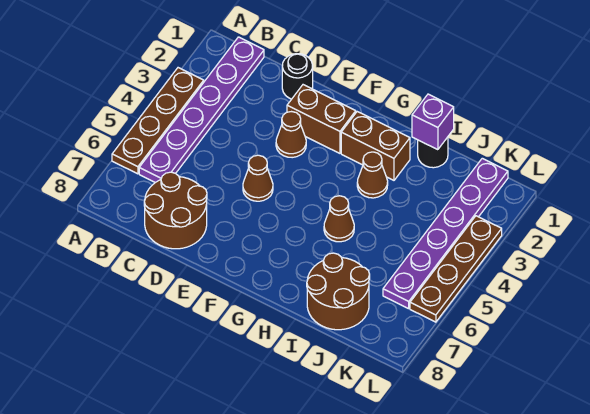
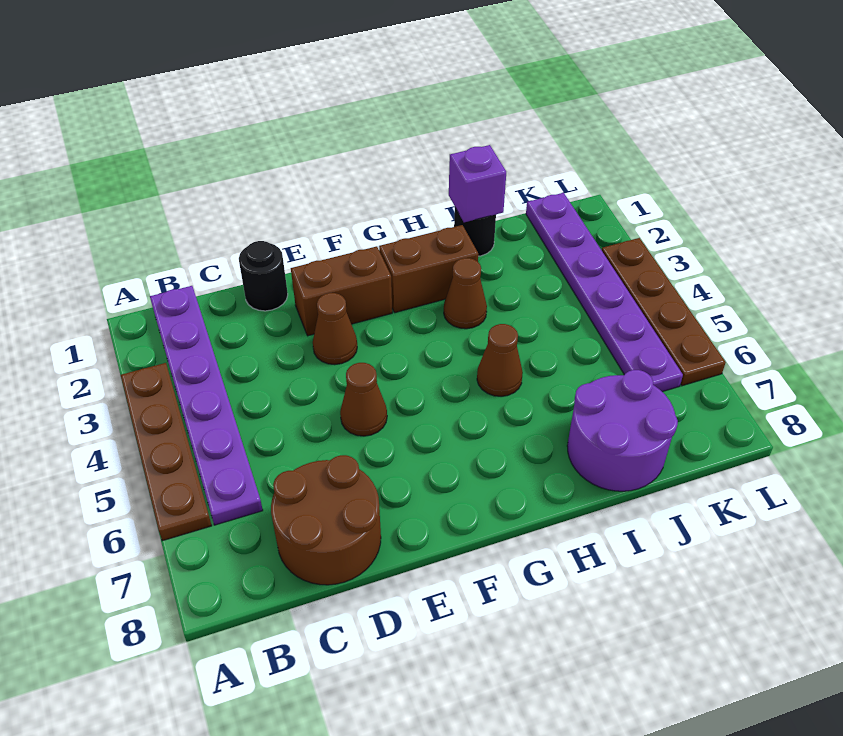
brown 2x2 round brick [307,253,370,330] -> purple 2x2 round brick [567,370,678,491]

